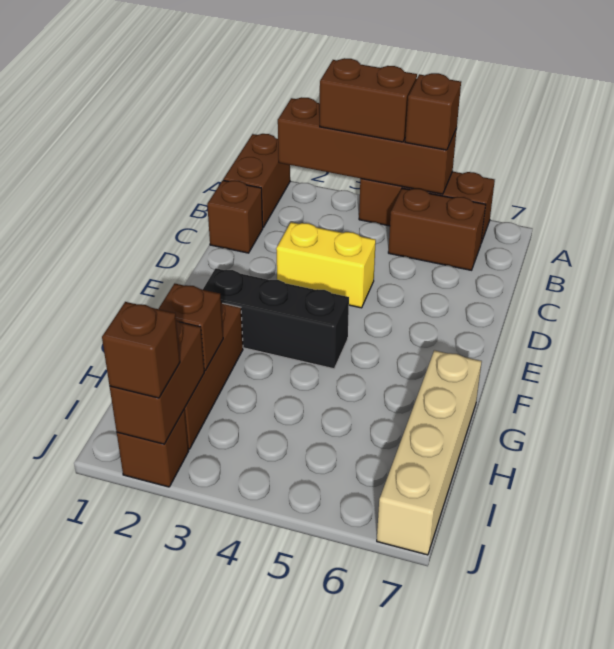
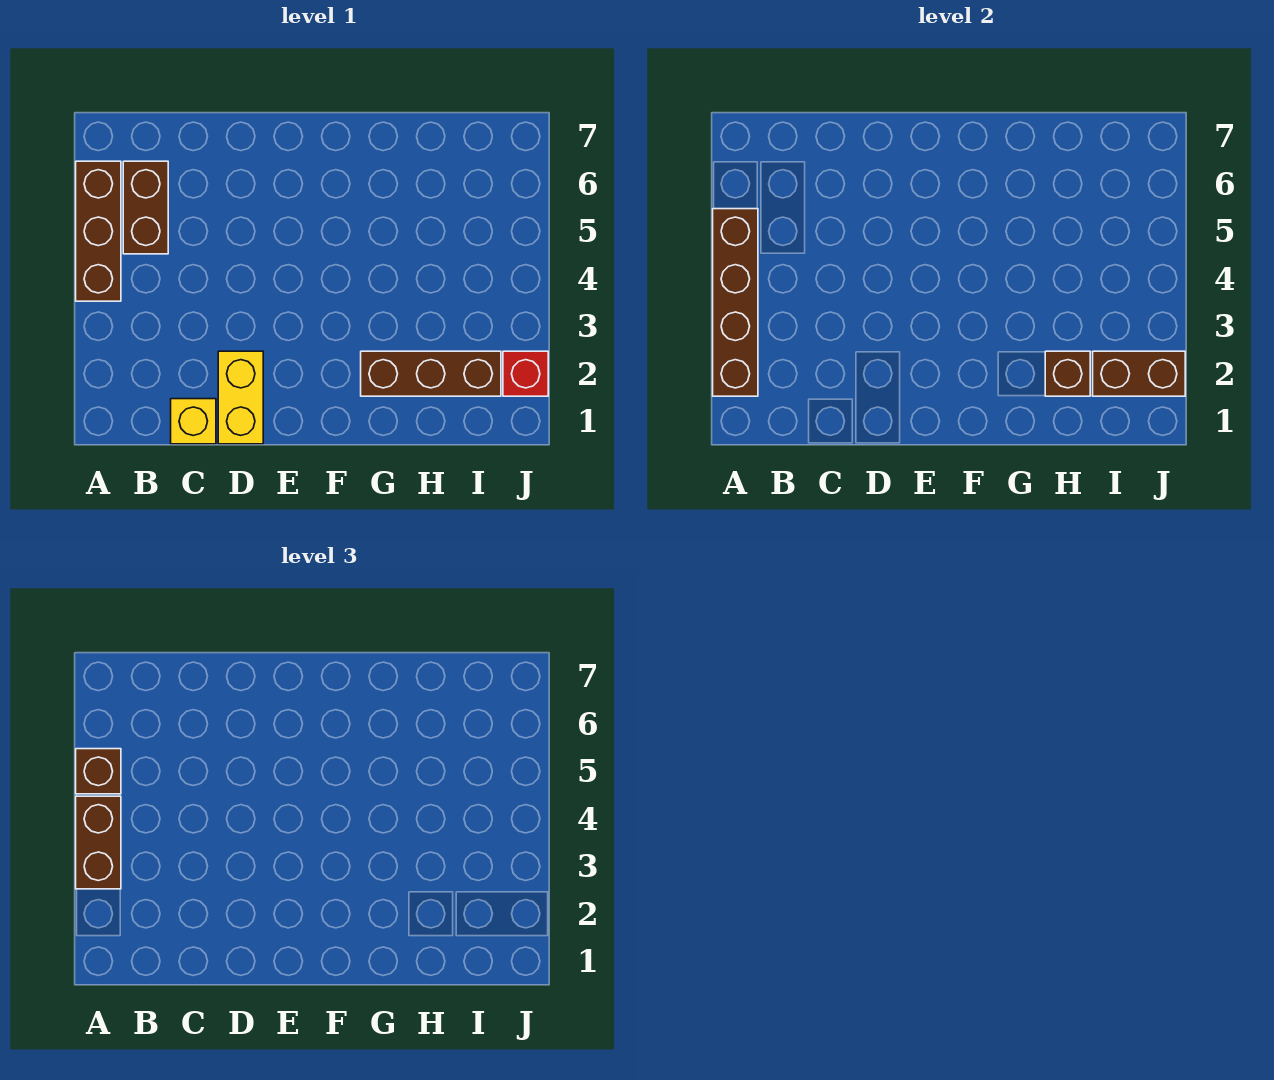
brown 1x2 brick [223,134,290,227] -> none
brown 1x1 brick [207,180,263,253] -> yellow 1x1 brick [171,399,216,444]
yellow 1x2 brick [276,222,376,308] -> yellow 1x2 brick moved to [218,351,263,444]
black 1x3 brick [203,268,349,369] -> none
tan 1x4 brick [377,350,482,555] -> none
brown 1x1 brick [117,409,189,487] -> red 1x1 brick [503,351,548,396]
brown 1x1 brick [102,302,180,398] -> none

